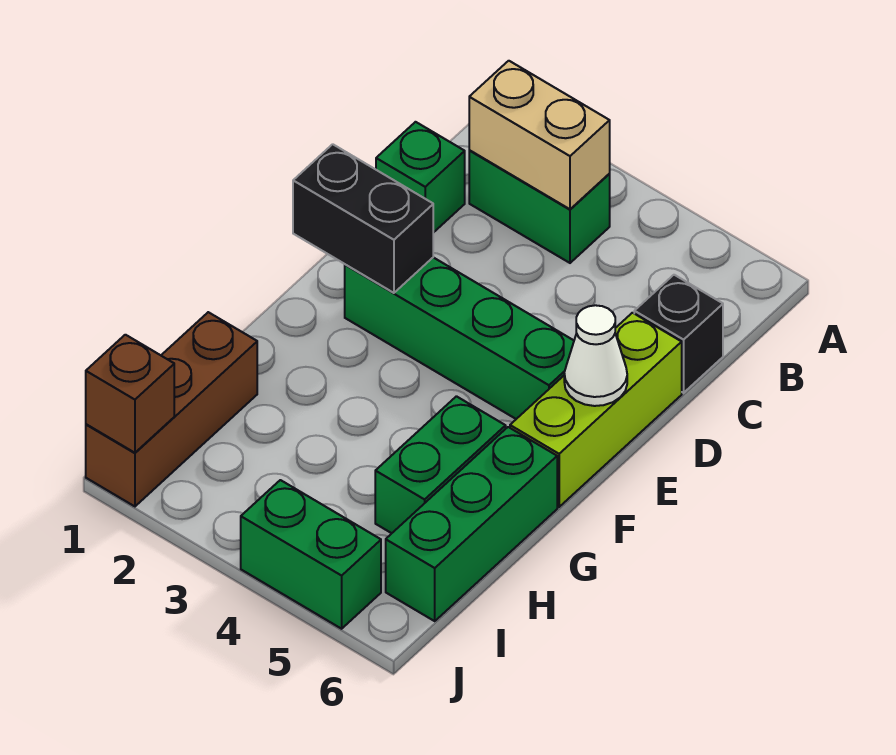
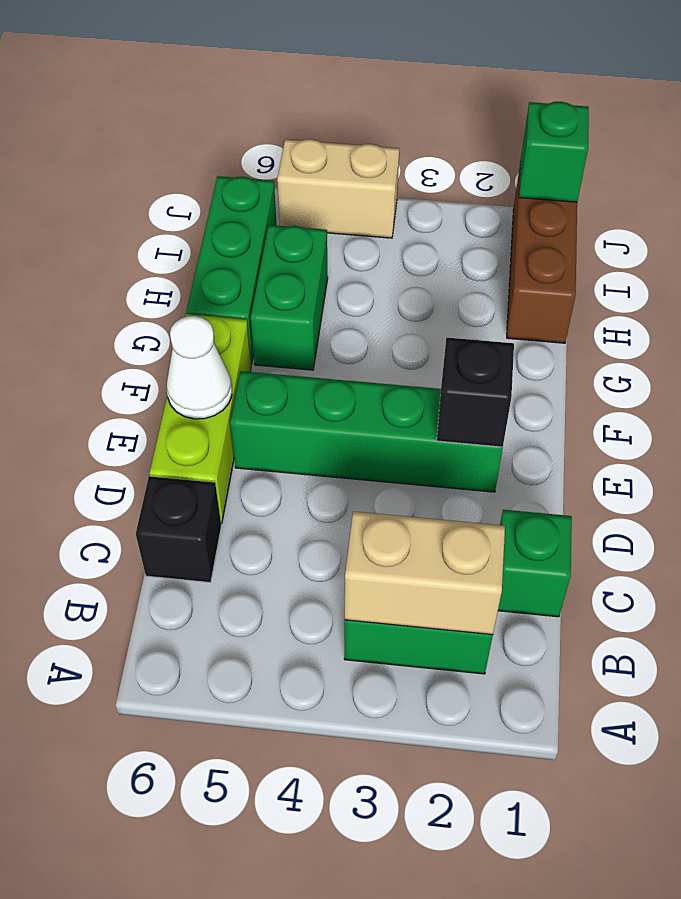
black 1x2 brick [293,144,433,293] -> black 1x1 brick [437,338,514,447]
brown 1x1 brick [86,335,174,453] -> green 1x1 brick [519,102,589,202]
green 1x2 brick [241,480,381,629] -> tan 1x2 brick [277,139,399,238]

